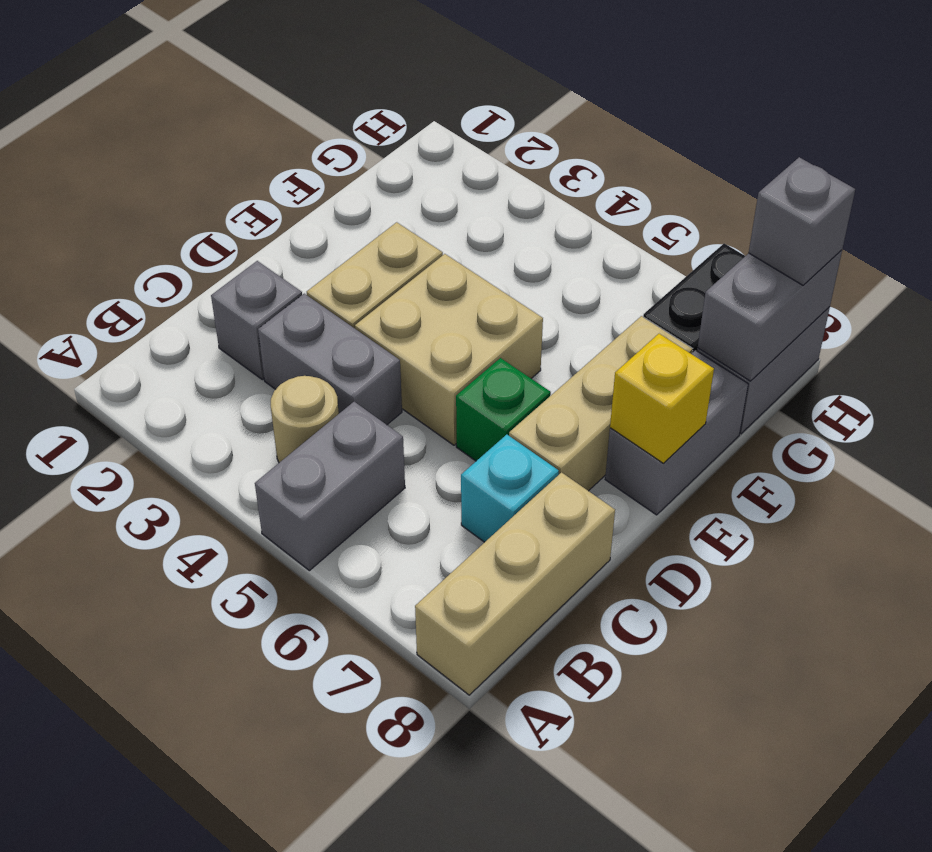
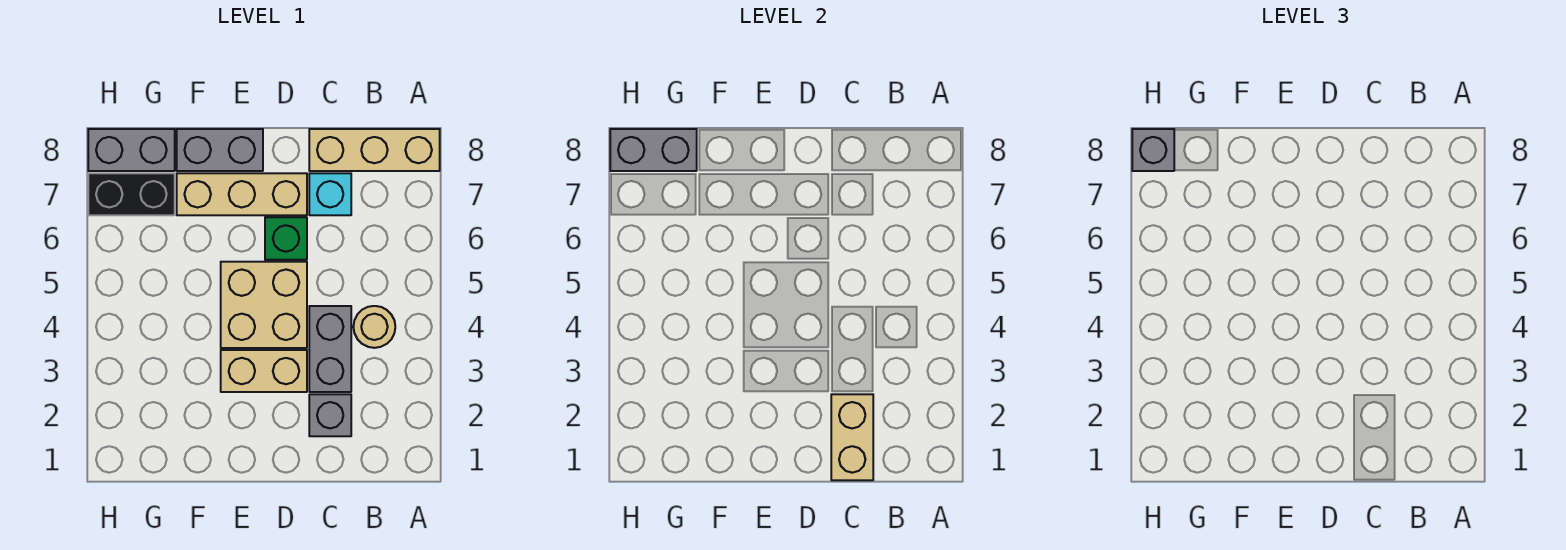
grey 1x2 brick [255,402,405,571] -> none
none -> tan 1x2 brick [831,394,873,480]
yellow 1x1 brick [610,334,714,463] -> none

